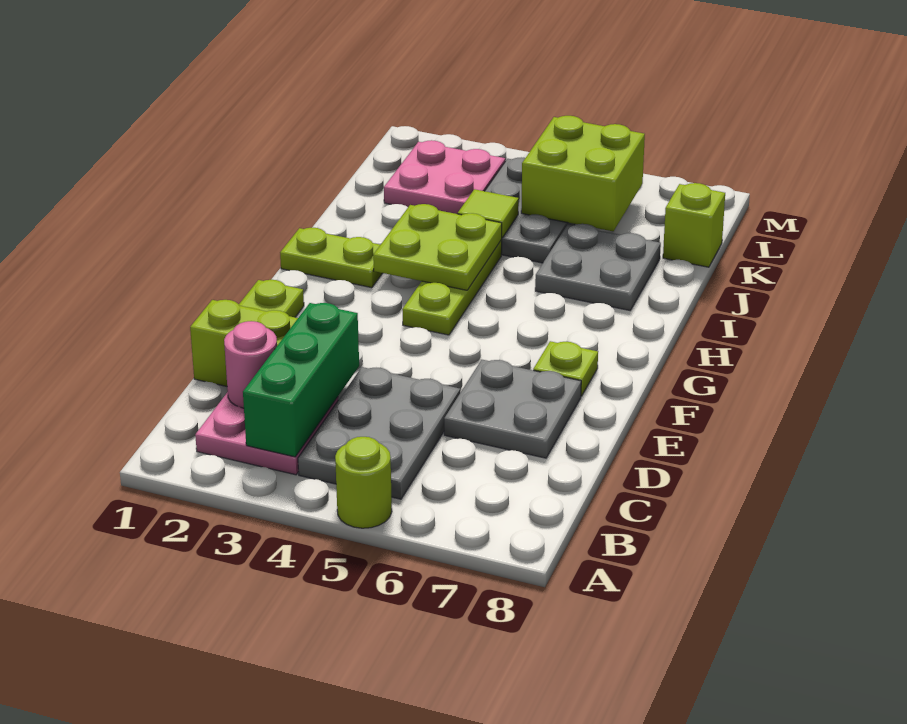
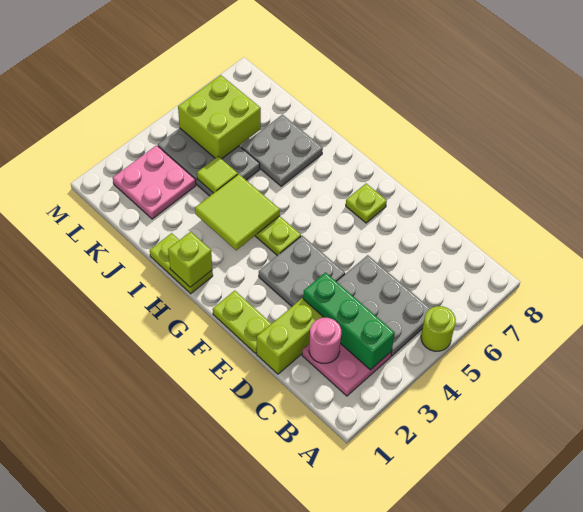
grey 2x2 plate [444,360,581,458] -> grey 2x2 plate moved to [259,236,345,306]
lime 1x2 plate [280,228,382,288] -> lime 1x2 plate turned to [150,233,213,294]
lime 2x2 plate [373,204,502,290] -> lime 2x2 tile [195,174,280,250]
lime 1x1 brick [663,183,725,267] -> lime 1x1 brick moved to [168,232,212,287]

